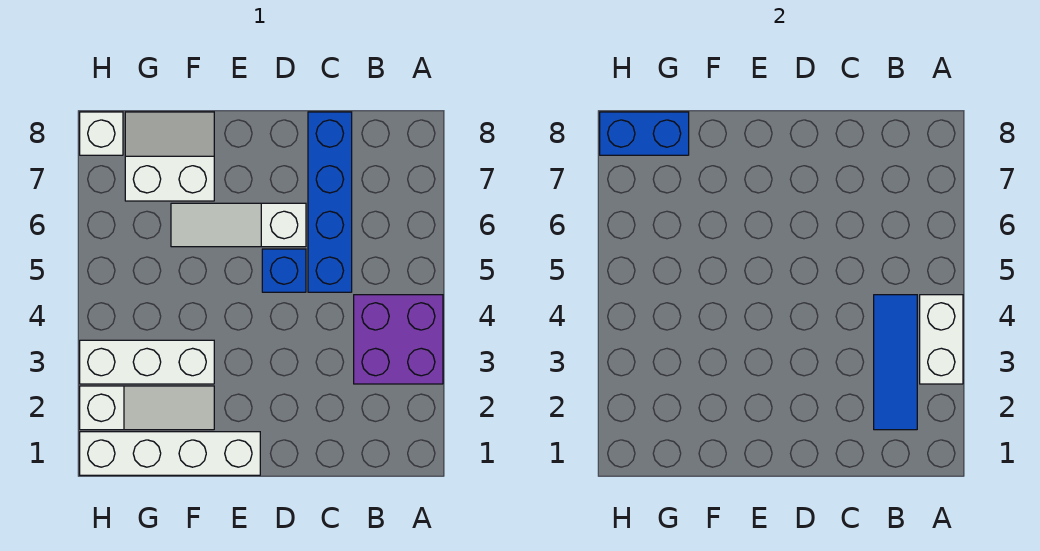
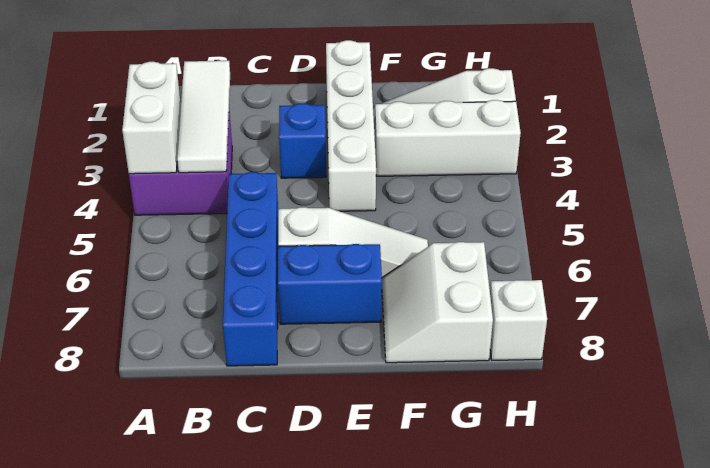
blue 1x3 tile [874,295,917,430] -> white 1x3 tile [177,61,230,173]
blue 1x1 brick [262,249,306,292] -> blue 1x1 brick moved to [279,103,326,178]
white 1x4 brick [80,432,260,475] -> white 1x4 brick turned to [326,40,376,211]
white 2x2 slope [125,112,214,201] -> white 2x2 slope turned to [382,242,493,363]
blue 1x2 brick [600,112,689,155] -> blue 1x2 brick moved to [278,244,382,324]

